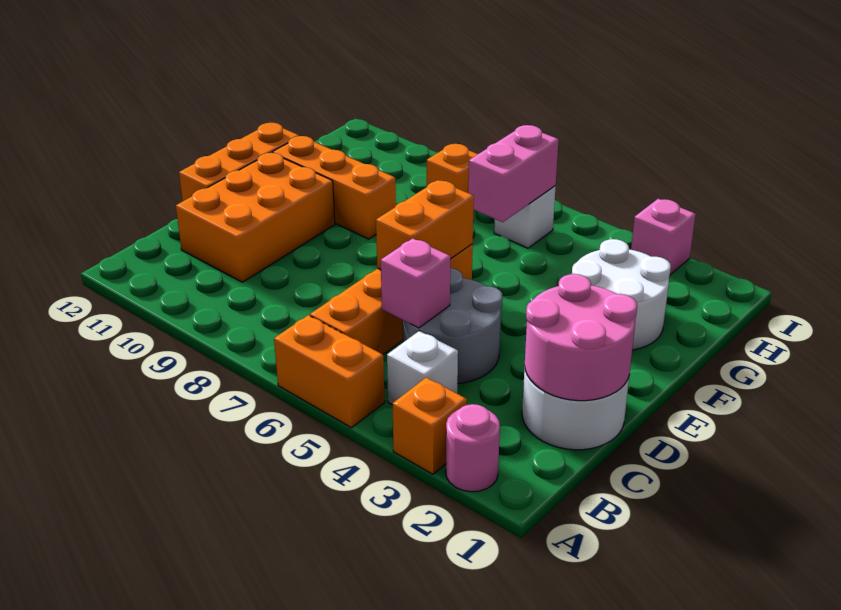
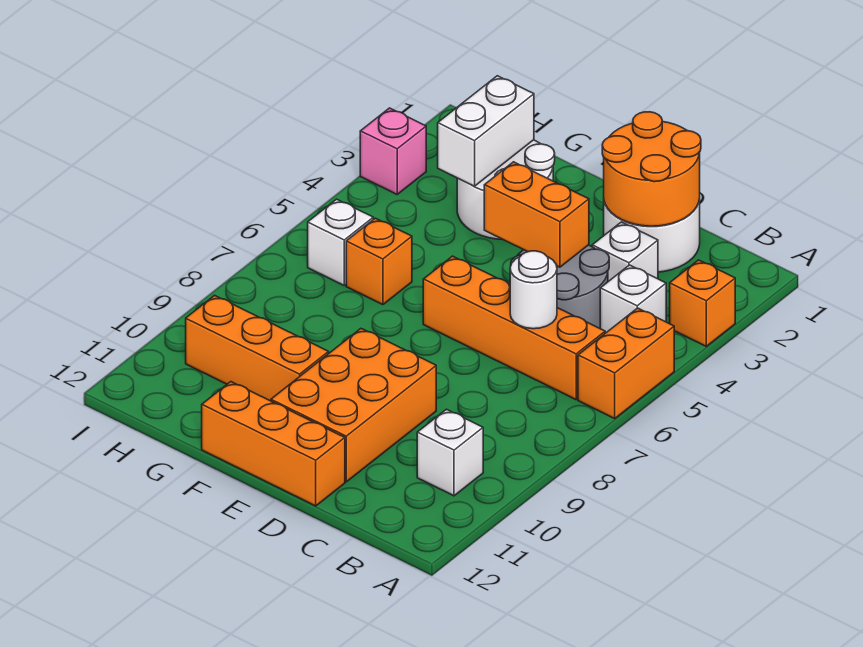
pink 1x1 round brick [446,404,500,492] -> none
none -> white 1x1 brick [417,409,483,496]
pink 2x2 round brick [525,274,637,401] -> orange 2x2 round brick [602,112,701,226]
none -> white 1x1 brick [592,222,658,281]
pink 1x1 brick [381,238,450,328] -> none
none -> white 1x1 round brick [510,251,557,329]
orange 2x3 brick [176,153,335,282] -> orange 2x3 brick turned to [271,329,436,482]
orange 1x2 brick [376,180,474,270] -> orange 1x2 brick moved to [484,162,589,267]
orange 1x3 brick [272,136,396,239] -> orange 1x3 brick turned to [186,295,329,401]
none -> white 1x2 brick [438,76,534,186]
pink 1x2 brick [468,125,559,222] -> none
orange 1x1 brick [427,144,478,193] -> orange 1x1 brick moved to [346,218,412,305]

